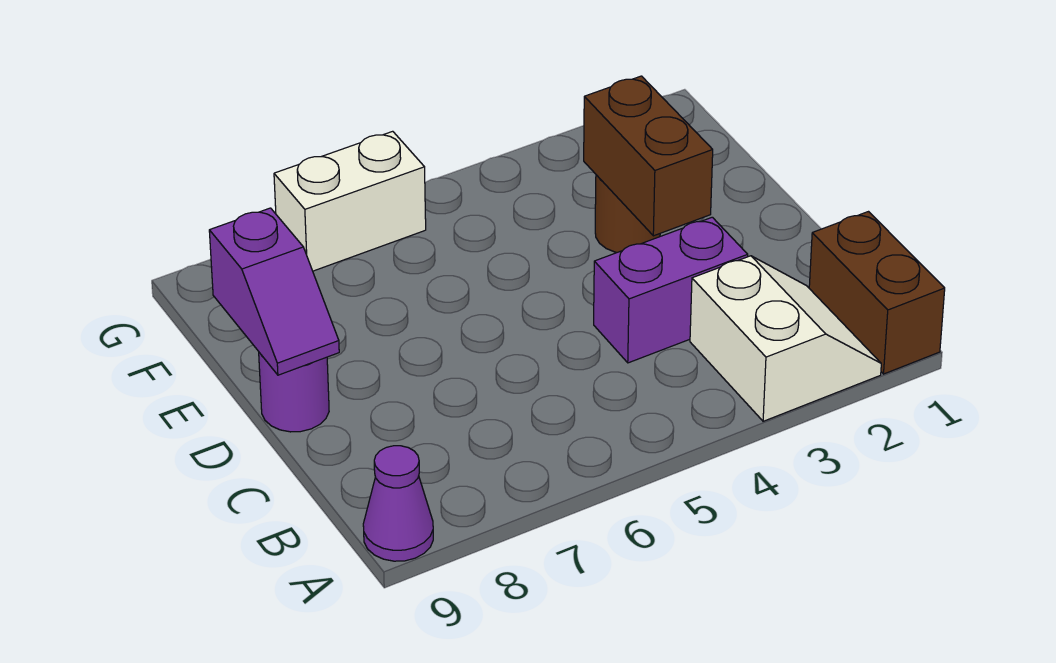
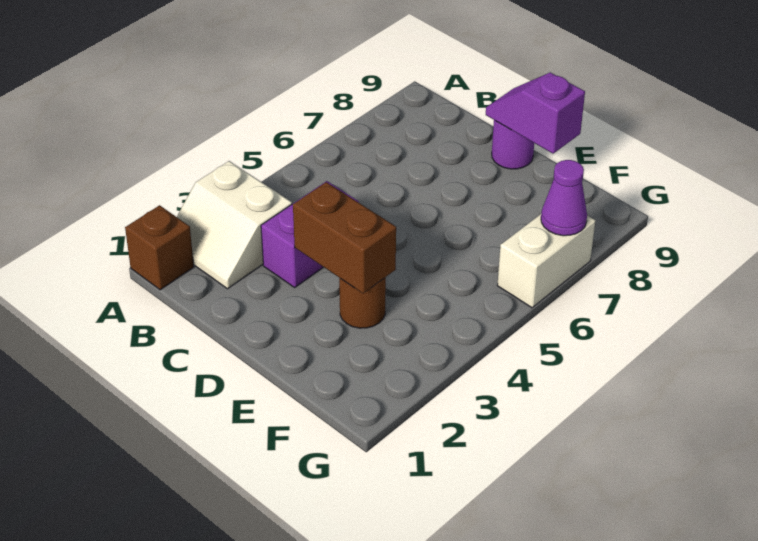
brown 1x2 brick [809,212,945,374] -> brown 1x1 brick [125,205,194,290]
purple 1x1 cone [363,446,433,561] -> purple 1x1 cone moved to [541,160,587,236]

